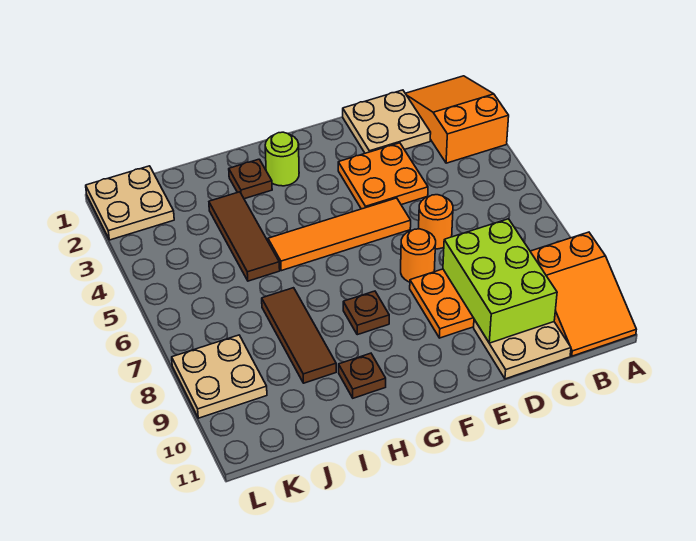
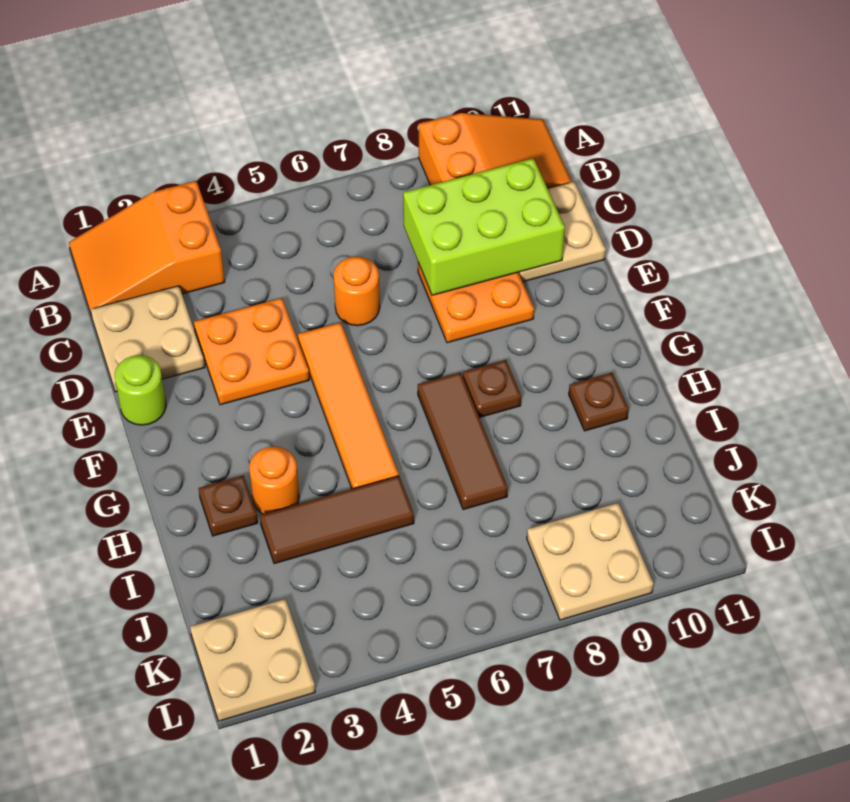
orange 1x1 round brick [401,229,436,282] -> orange 1x1 round brick moved to [249,447,299,514]
lime 1x1 round brick [265,132,299,186] -> lime 1x1 round brick moved to [115,355,166,425]
brown 1x3 tile [262,288,336,383] -> brown 1x3 tile turned to [418,372,508,510]

